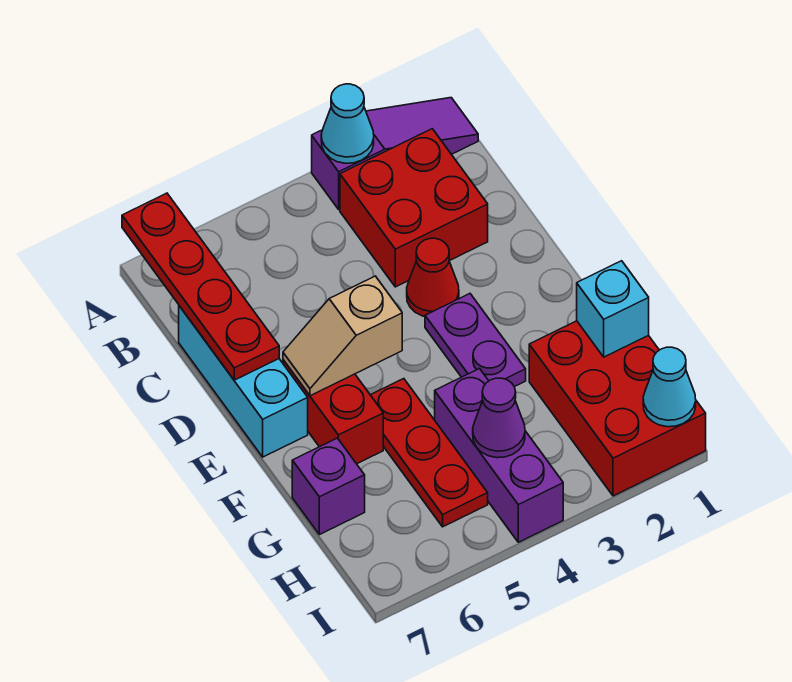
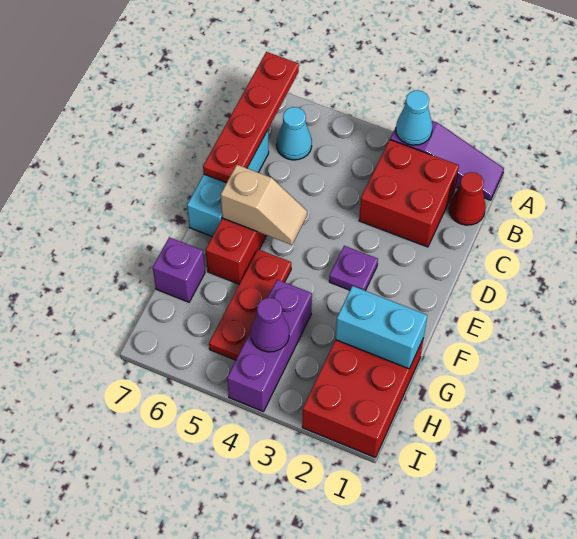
red 1x1 cone [407,238,459,317] -> red 1x1 cone moved to [449,172,486,225]
purple 1x2 plate [425,294,526,387] -> purple 1x1 plate [329,246,378,291]
tan 1x2 slope [283,276,402,396] -> tan 1x2 slope turned to [221,165,307,245]
cyan 1x1 brick [577,261,649,357] -> cyan 1x2 brick [336,286,427,369]
cyan 1x1 cone [643,347,696,427] -> cyan 1x1 cone moved to [277,107,312,160]

